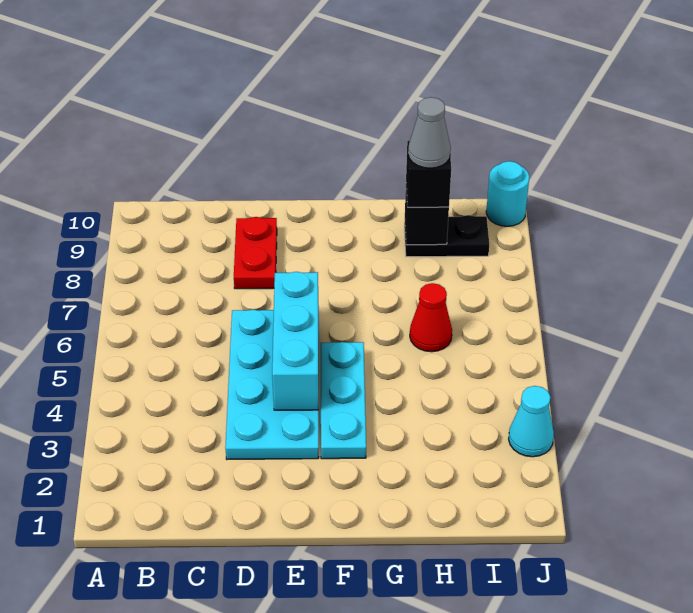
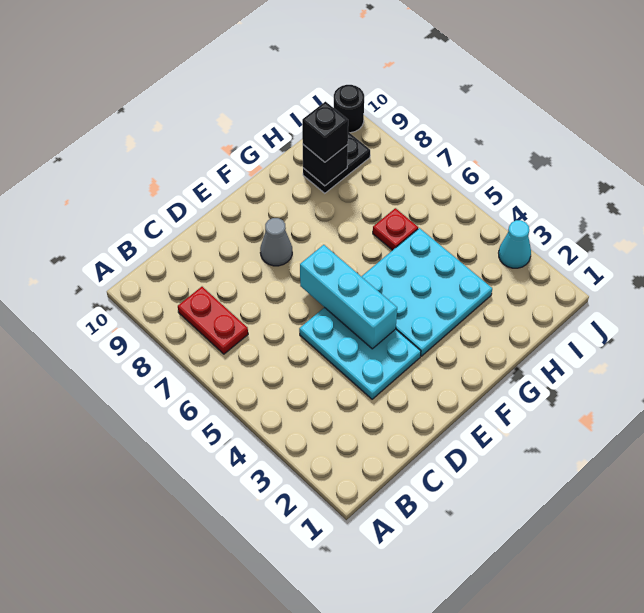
cyan 2x4 plate [225,310,319,459] -> cyan 2x3 plate [299,307,421,399]
red 1x2 plate [234,217,277,289] -> red 1x2 plate moved to [178,287,248,354]
cyan 1x3 plate [321,342,366,459] -> cyan 3x3 plate [361,228,492,356]
red 1x1 cone [410,283,452,352] -> red 1x1 plate [373,208,418,250]
grey 1x1 cone [408,97,451,168] -> grey 1x1 cone moved to [260,218,292,266]
cyan 1x1 round brick [486,161,529,226] -> black 1x1 round brick [334,85,364,133]

